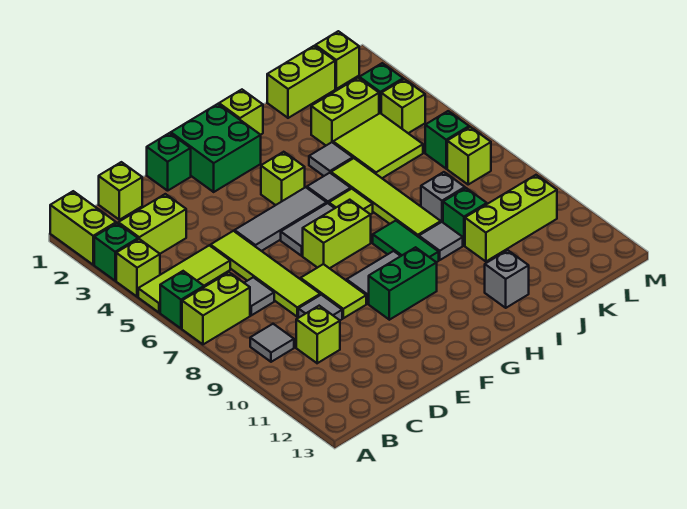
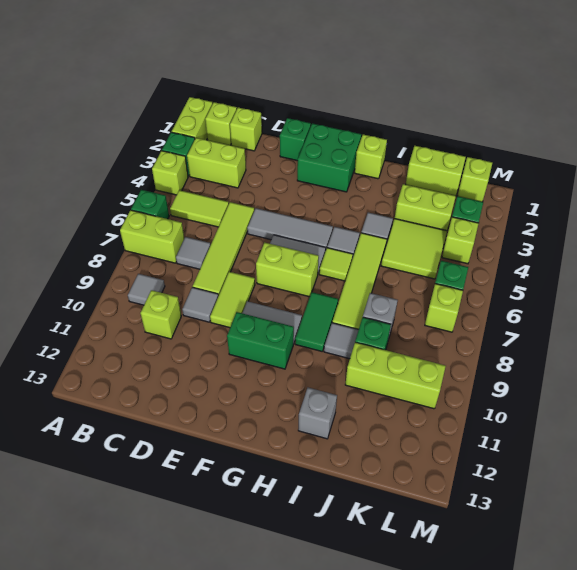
lime 1x3 tile [138,245,230,313] -> lime 1x2 tile [170,190,229,227]
lime 1x1 brick [261,152,305,205] -> lime 1x1 brick moved to [205,102,237,145]

